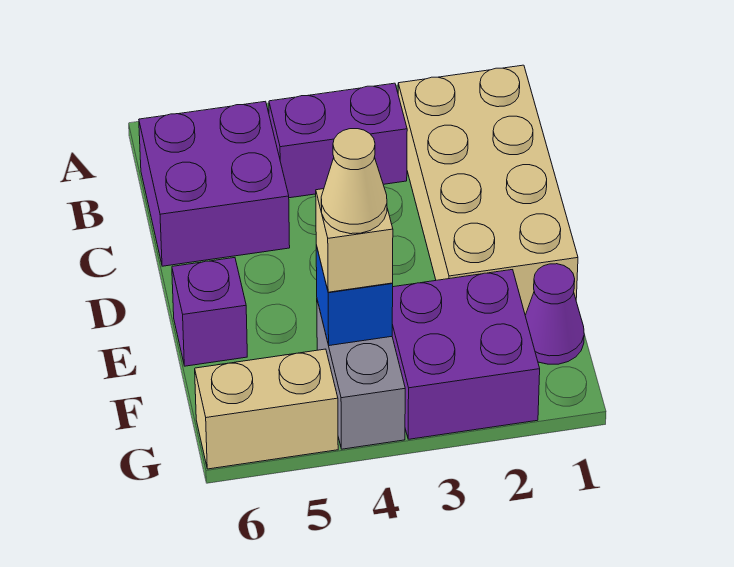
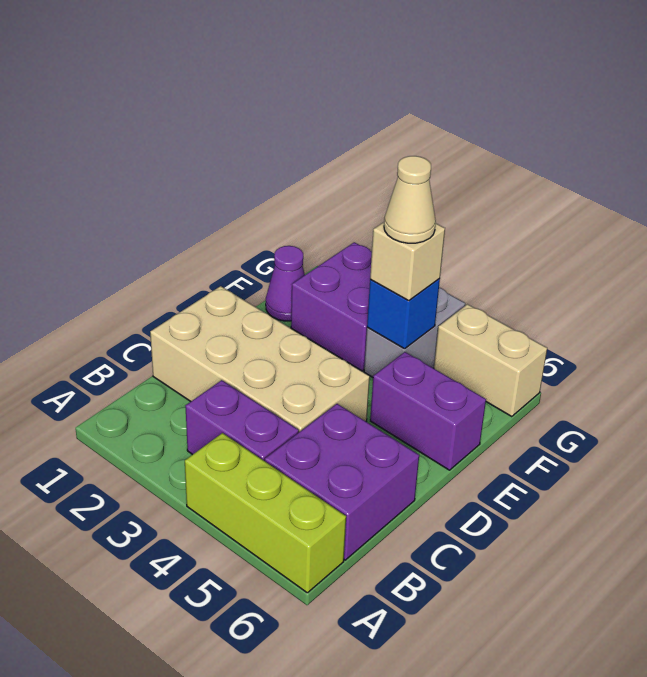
none -> lime 1x3 brick [185,433,346,593]
tan 2x4 brick [398,65,578,315] -> tan 2x4 brick turned to [150,286,370,432]
purple 1x1 brick [172,258,247,366] -> purple 1x2 brick [370,352,486,470]

